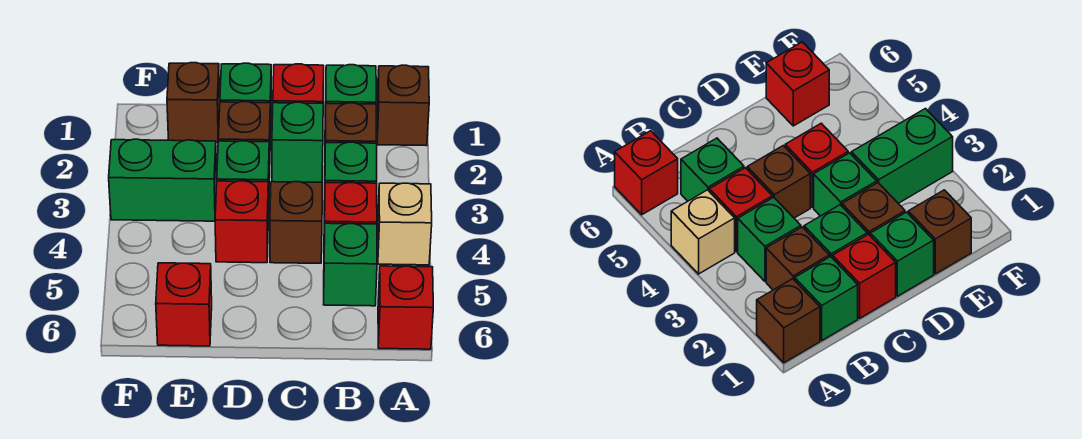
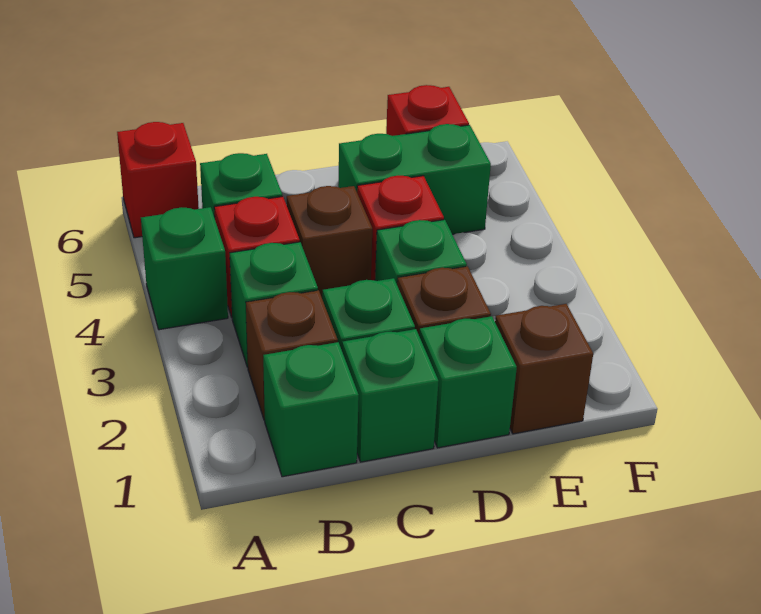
brown 1x1 brick [377,65,429,146] -> none
tan 1x1 brick [378,183,432,265] -> green 1x1 brick [141,207,228,330]
red 1x1 brick [273,64,324,103] -> green 1x1 brick [342,329,439,462]
green 1x2 brick [109,139,217,221] -> green 1x2 brick moved to [338,124,491,234]

